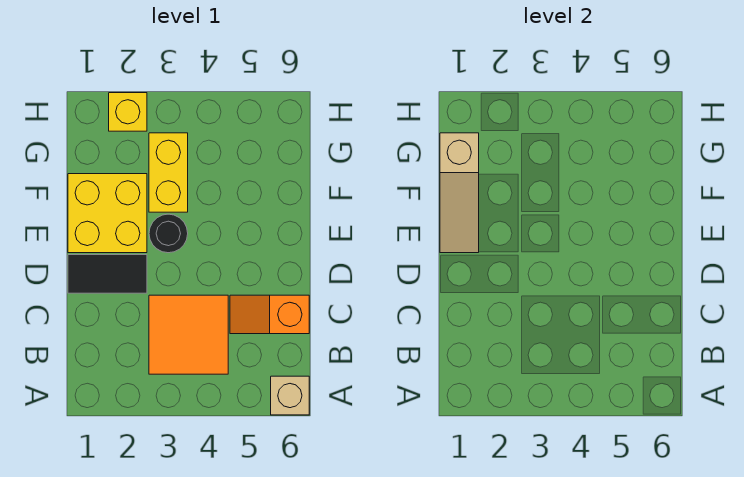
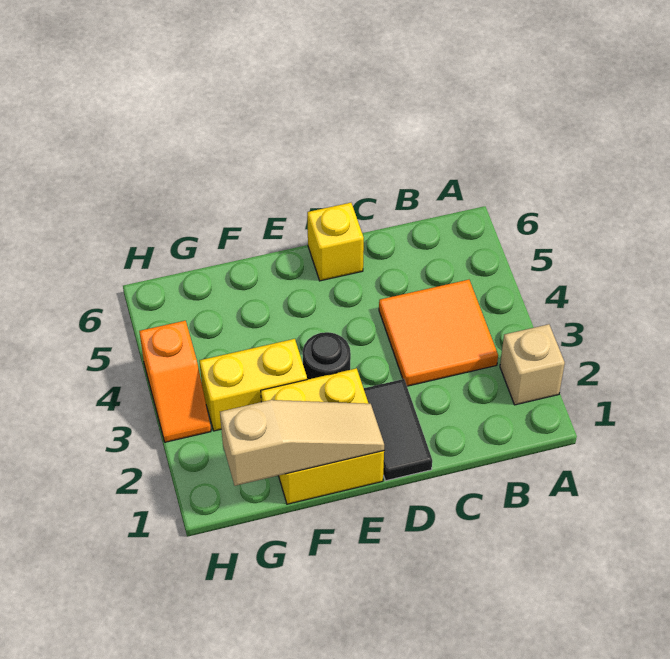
tan 1x1 brick [271,376,309,415] -> tan 1x1 brick moved to [500,324,565,405]
orange 1x2 slope [230,295,309,334] -> orange 1x2 slope moved to [139,321,211,442]
yellow 1x1 brick [109,93,147,131] -> yellow 1x1 brick moved to [307,203,364,281]

